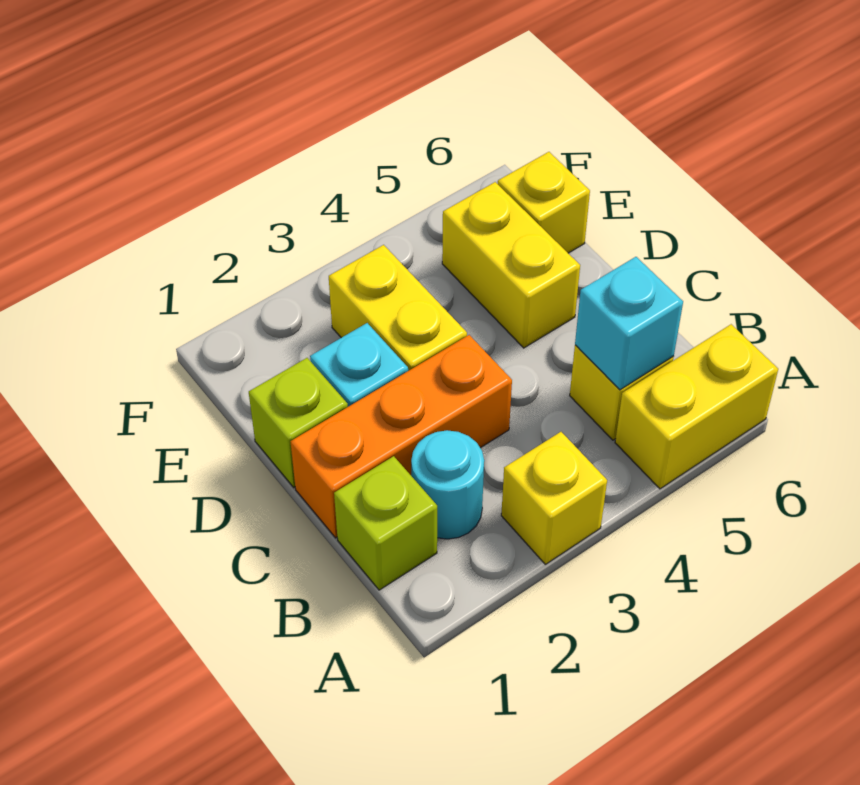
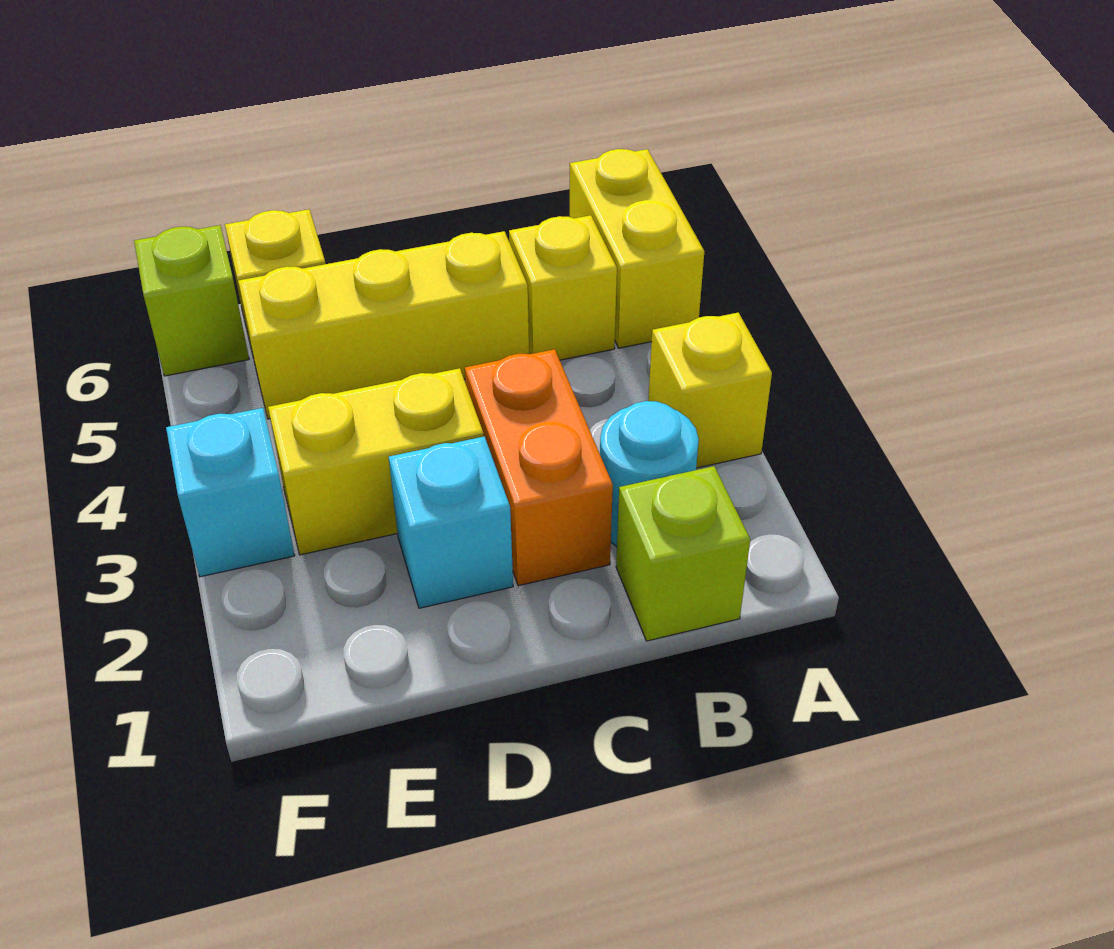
cyan 1x1 brick [575,257,683,390] -> cyan 1x1 brick moved to [166,408,295,577]
orange 1x3 brick [291,335,512,538] -> orange 1x2 brick [465,349,613,586]
lime 1x1 brick [249,358,348,487] -> lime 1x1 brick moved to [134,225,249,376]
yellow 1x2 brick [442,182,580,348] -> yellow 1x3 brick [238,231,529,419]

